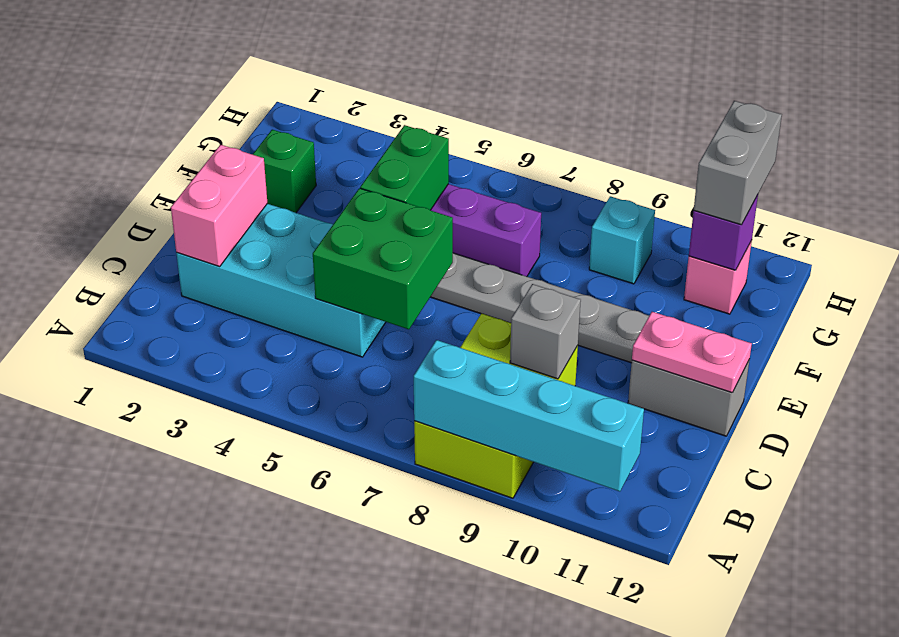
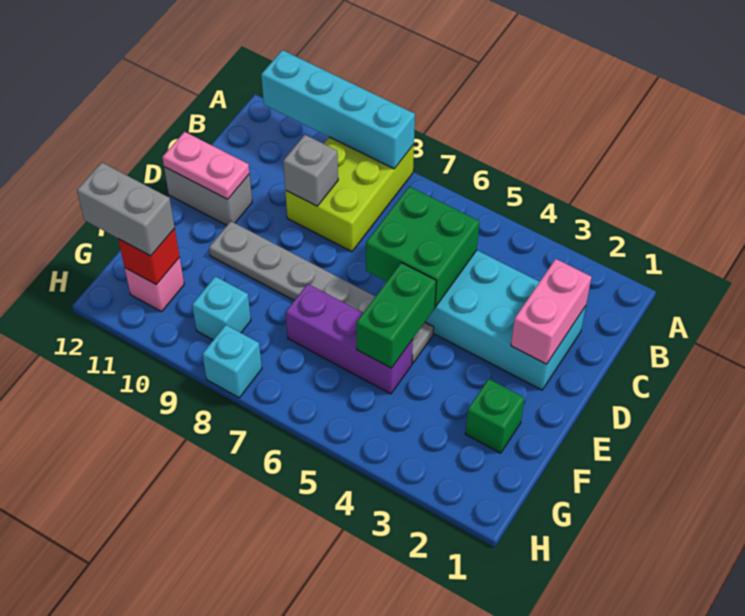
purple 1x1 brick [689,195,758,270] -> red 1x1 brick [118,229,180,285]
grey 1x2 brick [694,101,782,225] -> grey 1x2 brick turned to [77,162,175,256]
none -> cyan 1x1 brick [202,325,262,398]

